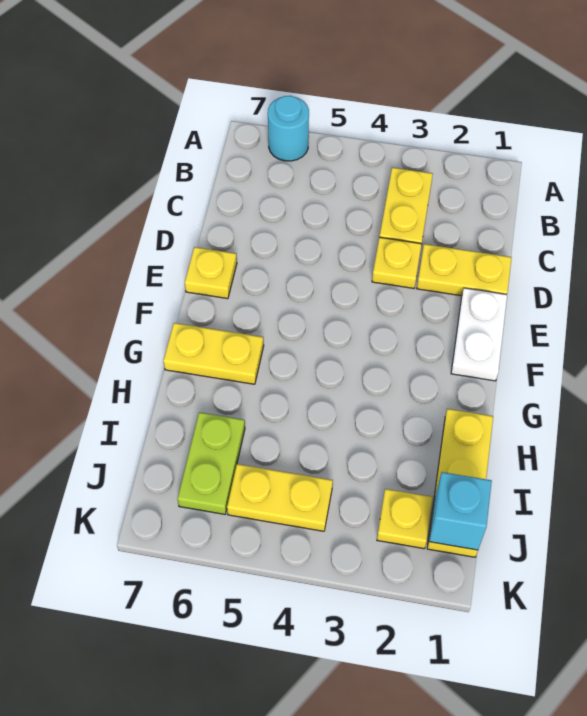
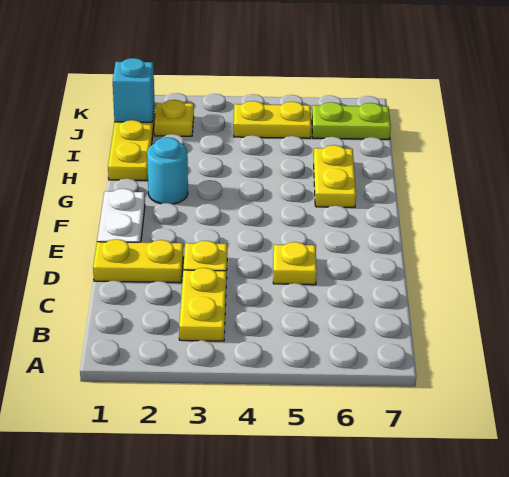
cyan 1x1 round brick [268,96,309,161] -> cyan 1x1 round brick moved to [147,137,188,204]
yellow 1x1 plate [185,247,237,299] -> yellow 1x1 plate moved to [273,242,317,285]
yellow 1x2 plate [163,323,264,384] -> yellow 1x2 plate turned to [314,145,356,207]
lime 1x2 plate [177,412,245,514] -> lime 1x2 plate turned to [312,102,391,139]

